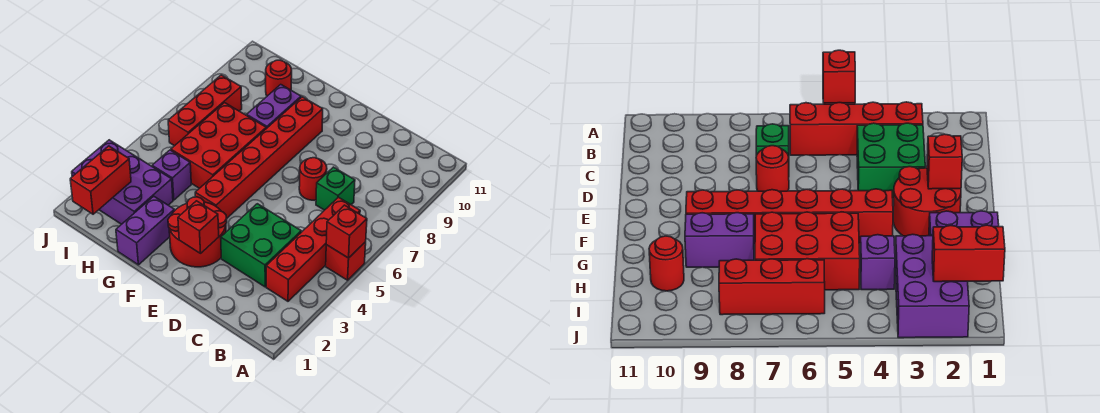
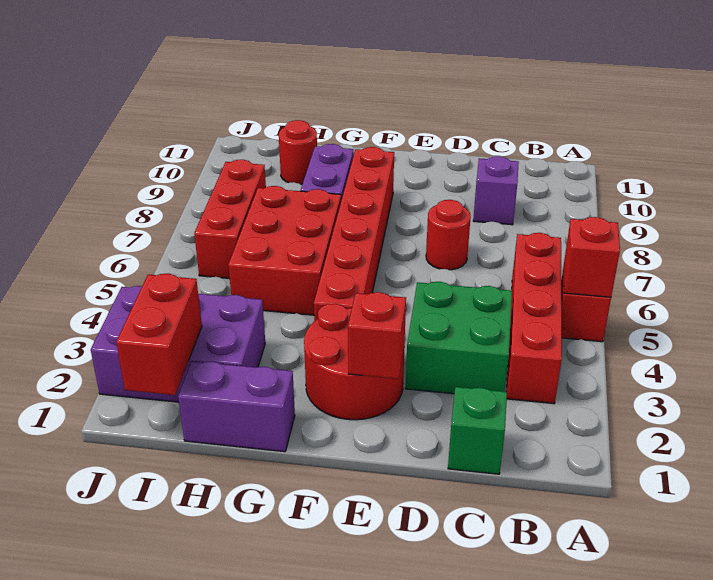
green 1x1 brick [316,167,355,210] -> green 1x1 brick moved to [448,387,507,474]
purple 1x2 brick [116,196,175,265] -> purple 1x2 brick turned to [178,361,295,452]
purple 1x1 brick [152,150,191,200] -> purple 1x1 brick moved to [473,156,519,225]

